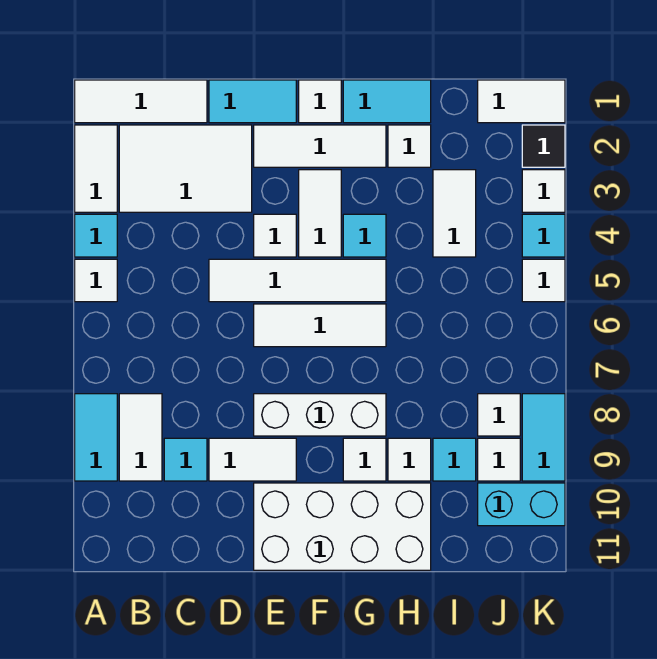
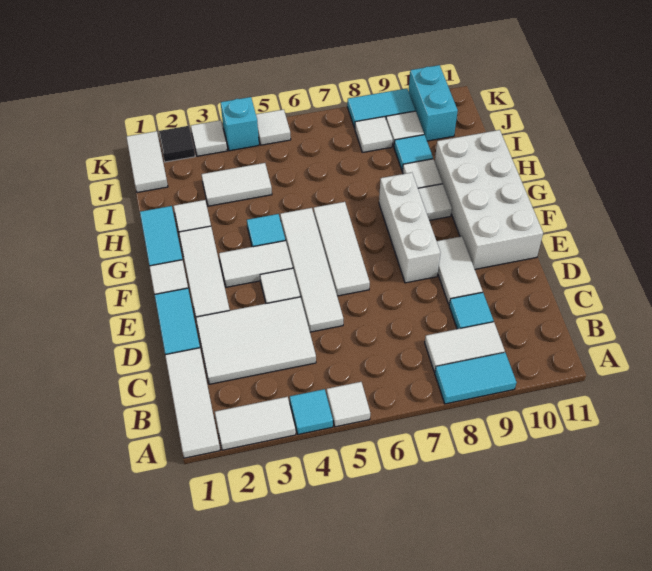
white 2x3 tile [119,125,252,212] -> white 2x3 tile turned to [196,297,316,384]
cyan 1x1 tile [522,214,565,257] -> cyan 1x1 brick [221,97,259,151]

